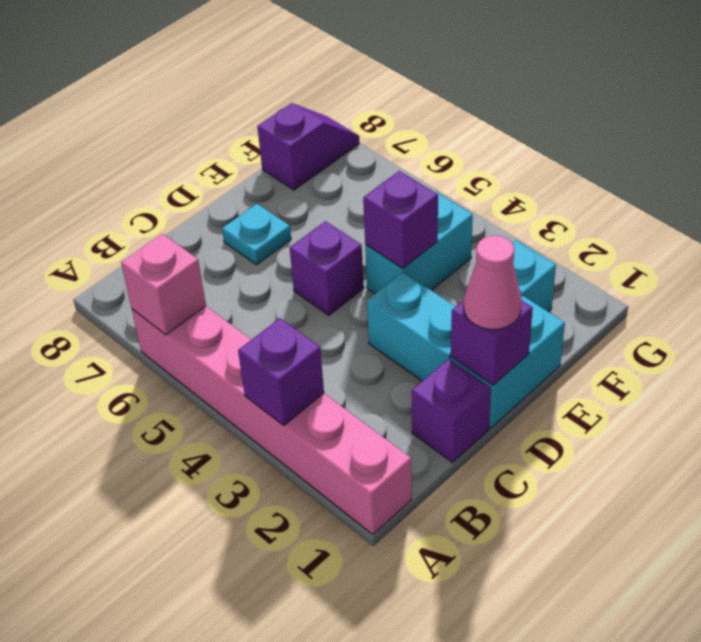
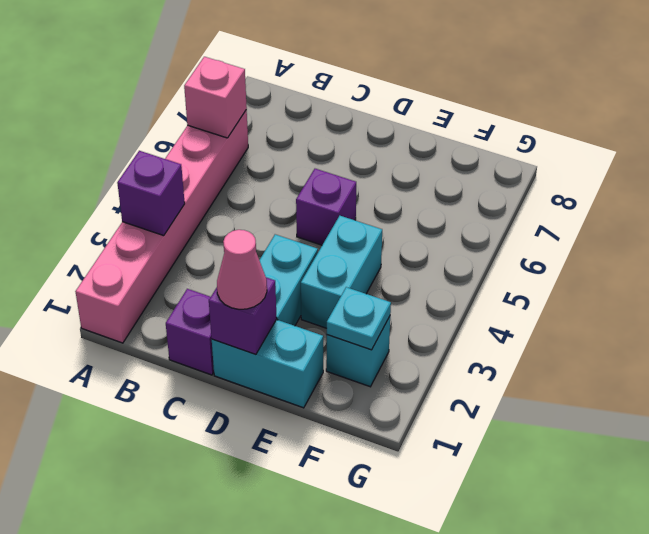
cyan 1x1 plate [222,204,291,265] -> cyan 1x1 plate moved to [327,287,391,350]
cyan 1x2 brick [365,191,473,293] -> cyan 1x2 brick turned to [301,216,382,328]
purple 1x1 brick [363,171,438,268] -> none
purple 1x2 slope [257,103,359,190] -> none

